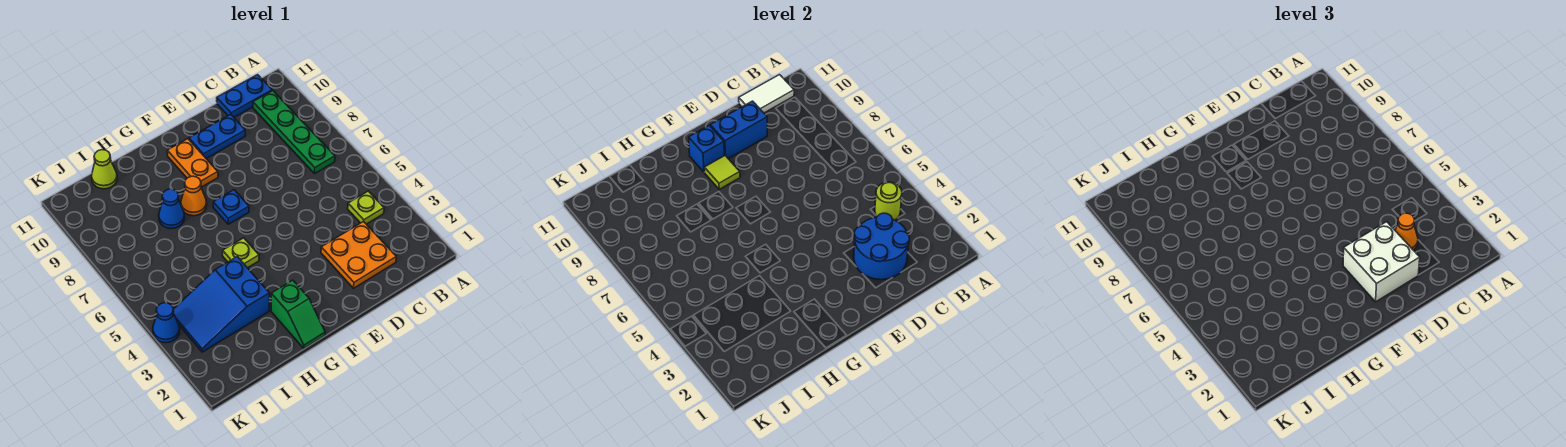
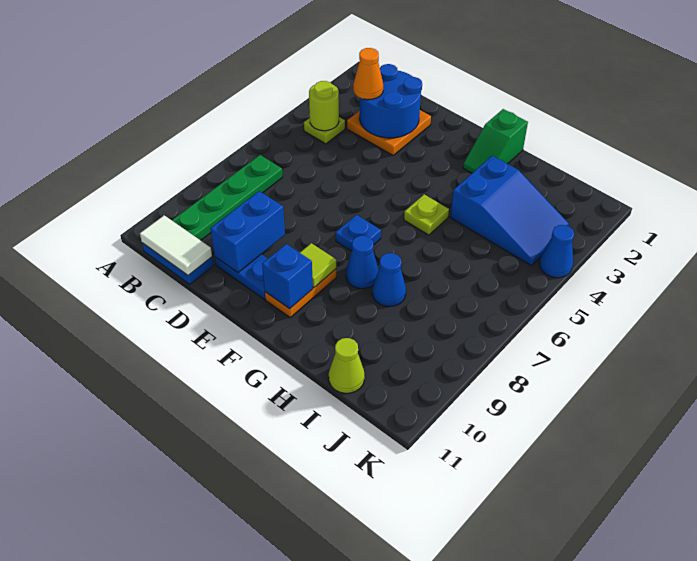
white 2x2 brick [1343,222,1420,302] -> none
blue 1x2 brick [710,101,767,159] -> blue 1x2 brick turned to [210,191,285,273]
green 1x2 slope [271,280,325,348] -> green 1x2 slope turned to [463,109,528,173]
orange 1x1 cone [181,176,207,216] -> blue 1x1 cone [346,236,378,289]

